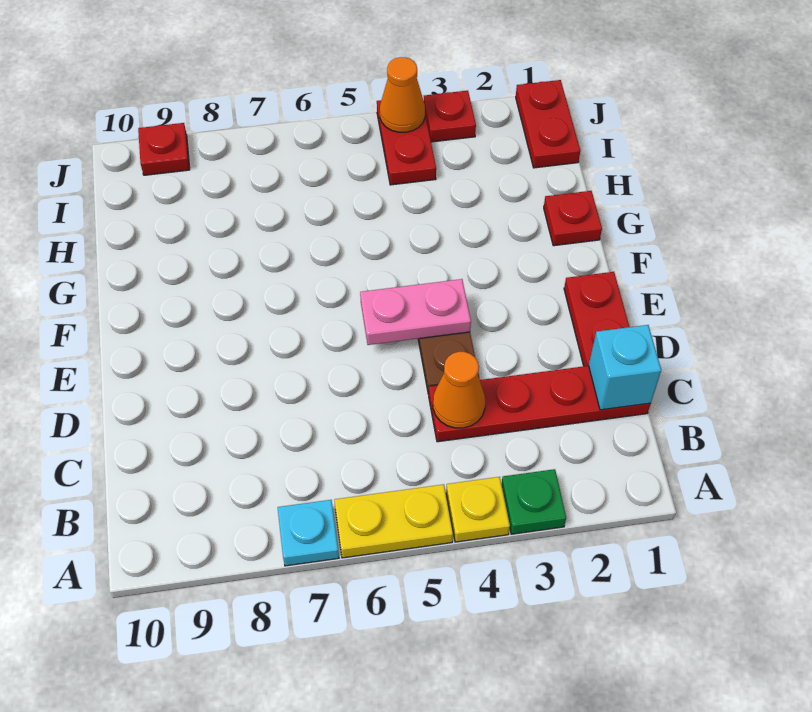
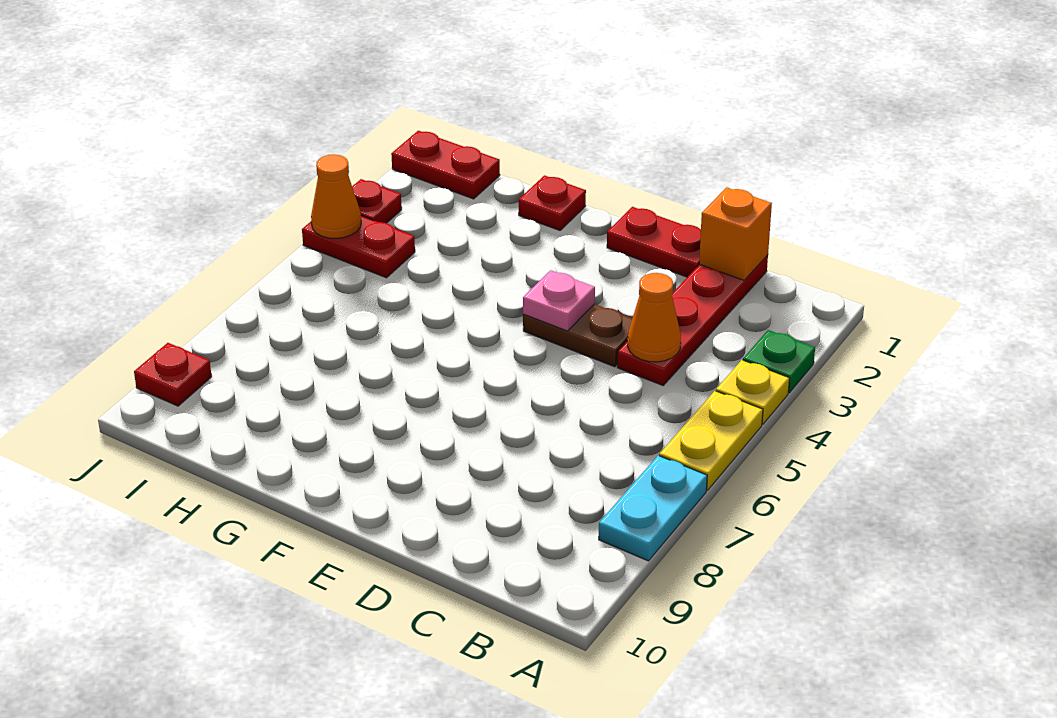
cyan 1x1 plate [278,500,339,566] -> cyan 1x2 plate [599,456,707,561]
cyan 1x1 brick [589,325,661,410] -> orange 1x1 brick [699,187,772,280]
pink 1x2 plate [360,279,471,345] -> pink 1x1 plate [523,270,595,331]

